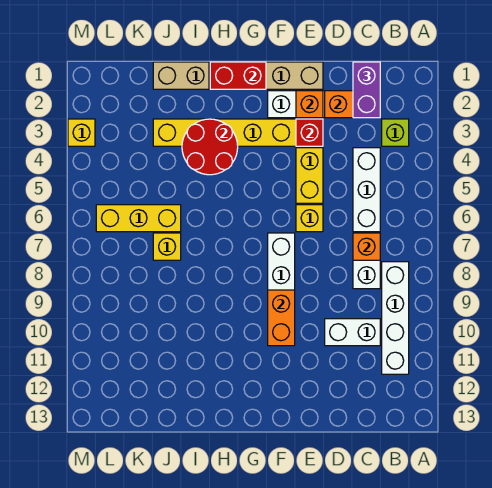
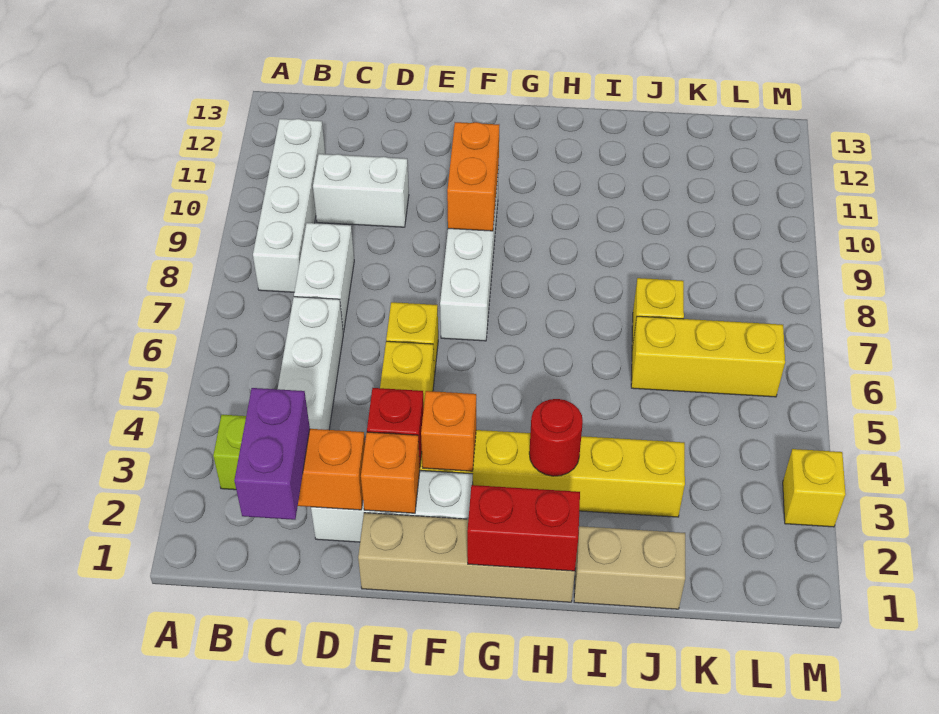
orange 1x1 brick [353,233,380,260] -> orange 1x1 brick moved to [421,391,476,471]
red 2x2 round brick [182,119,238,175] -> red 1x1 round brick [529,399,583,476]

